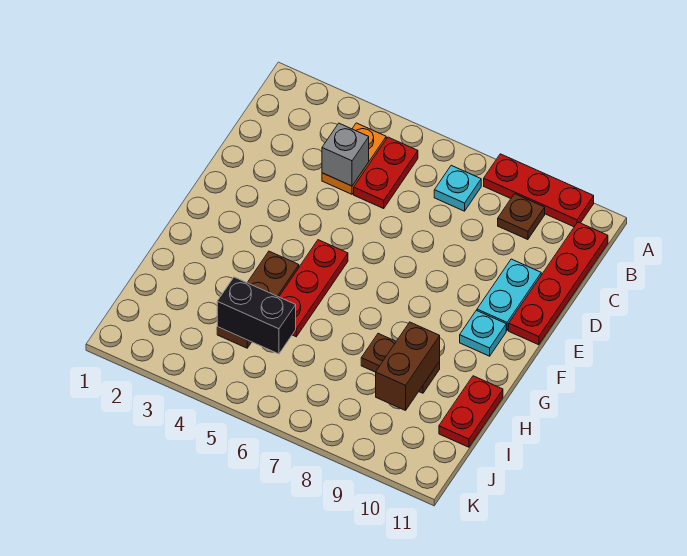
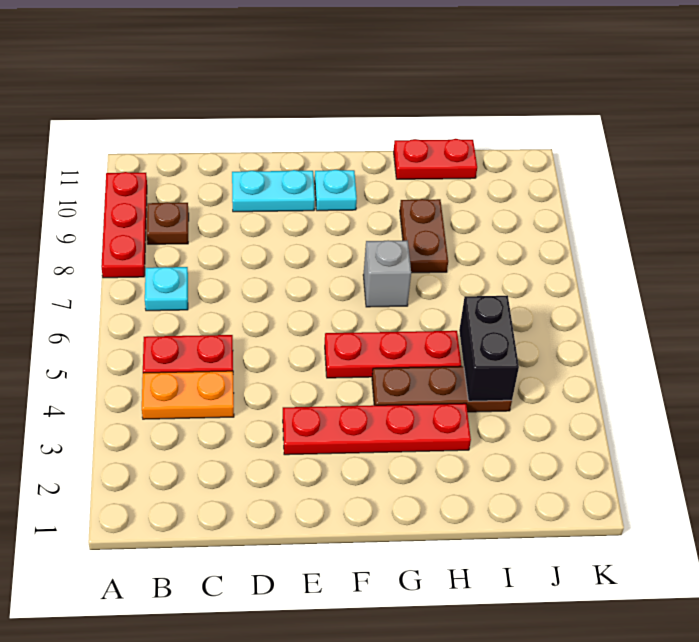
red 1x4 plate [509,222,608,345] -> red 1x4 plate moved to [283,403,471,455]
grey 1x1 brick [322,123,369,186] -> grey 1x1 brick moved to [363,240,411,307]
brown 1x2 brick [376,322,440,410] -> none

